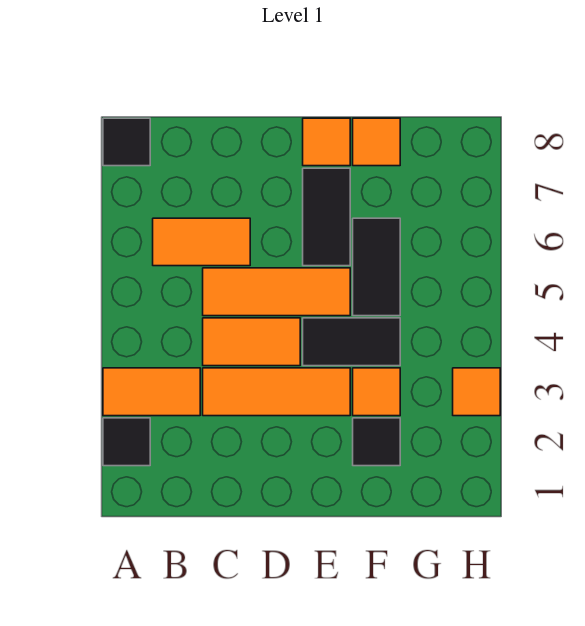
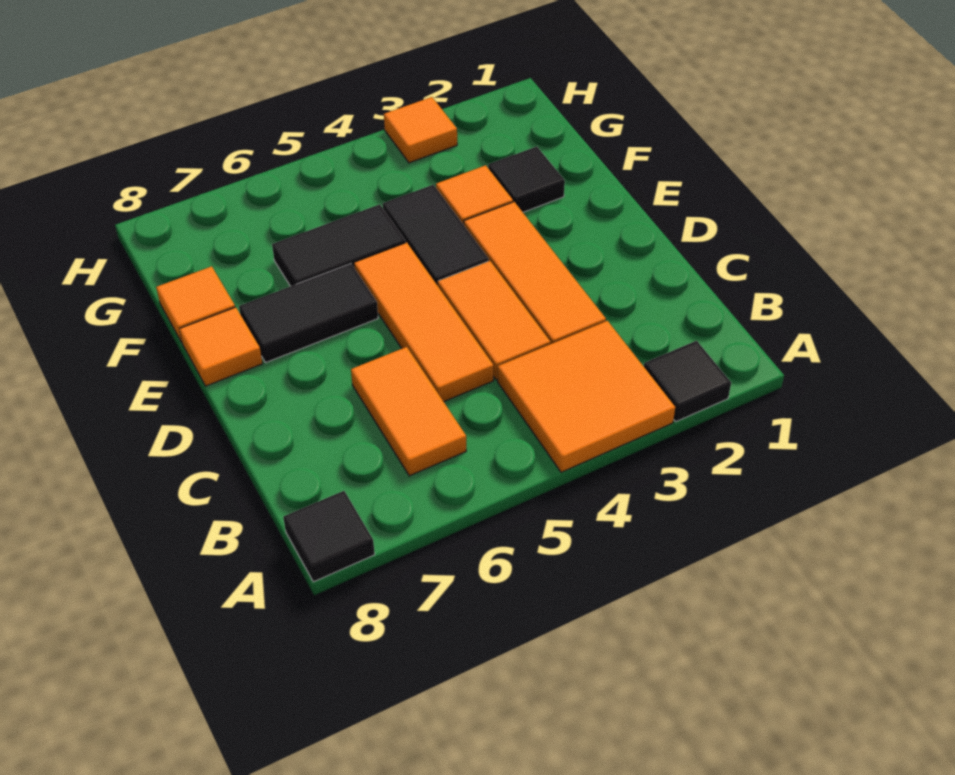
orange 1x2 tile [103,368,200,416] -> orange 2x2 tile [498,321,675,472]

